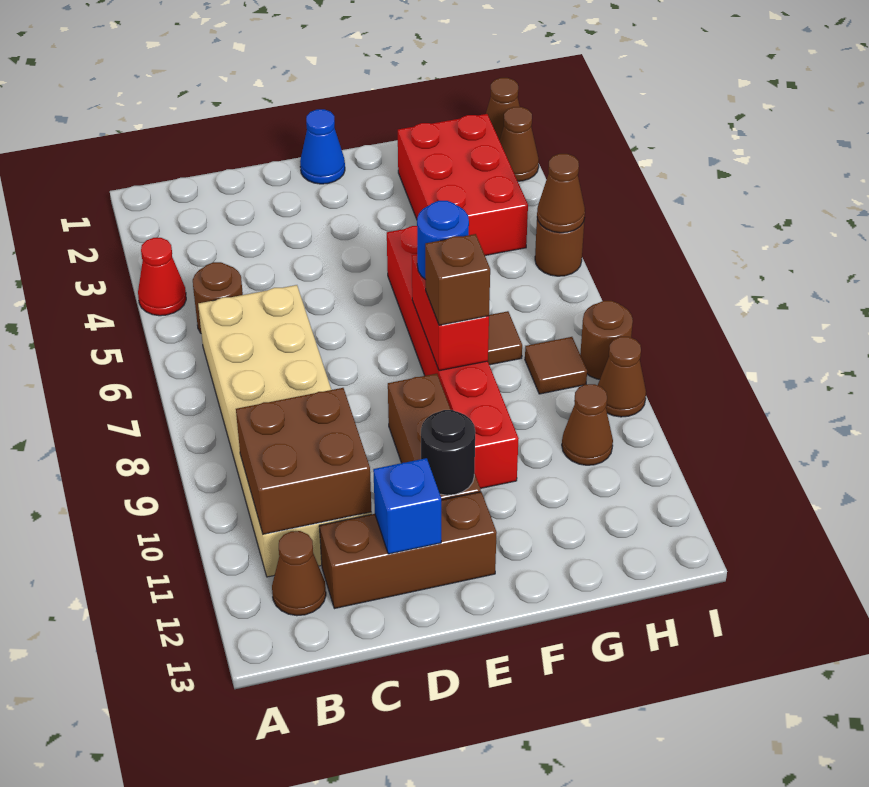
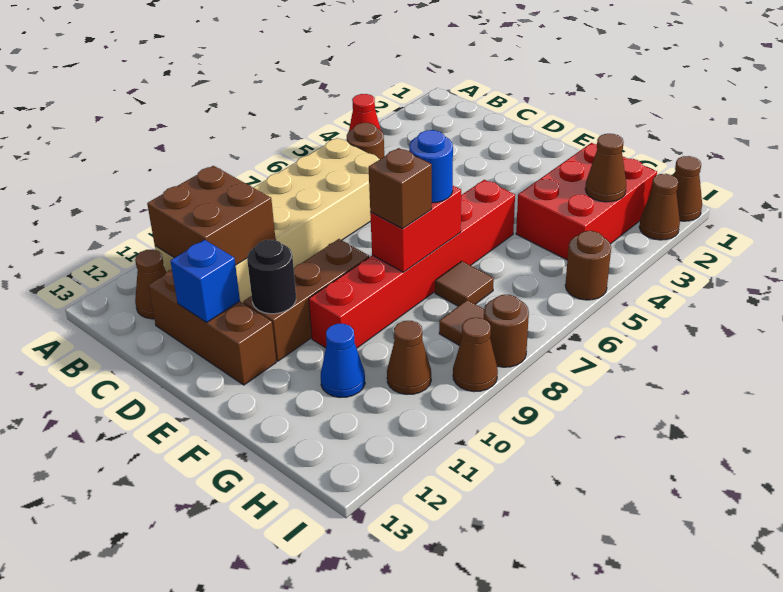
blue 1x1 cone [300,109,345,184] -> blue 1x1 cone moved to [321,324,365,397]
brown 1x1 cone [537,154,585,233] -> brown 1x1 cone moved to [585,134,626,202]

